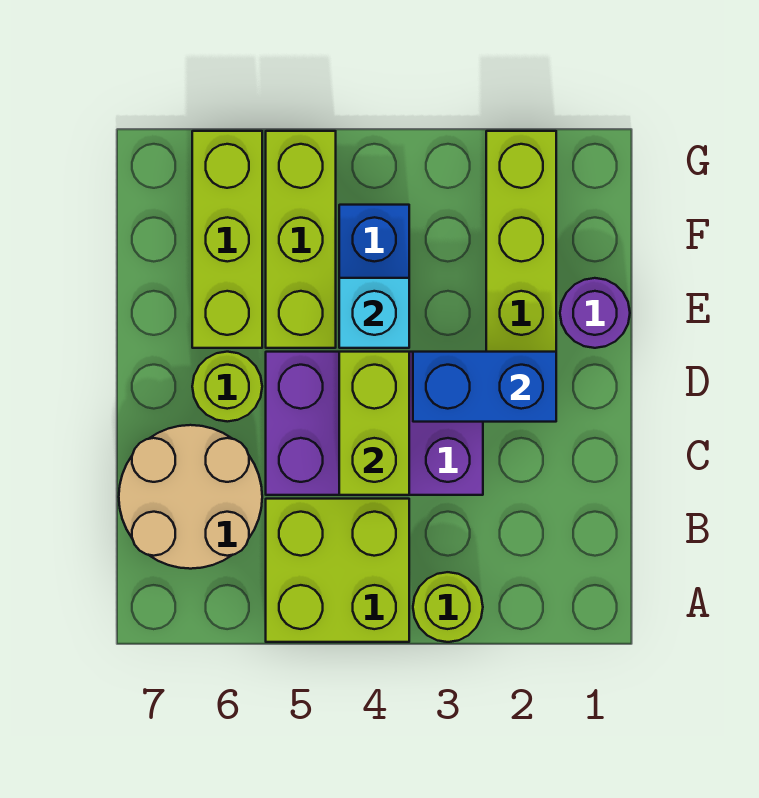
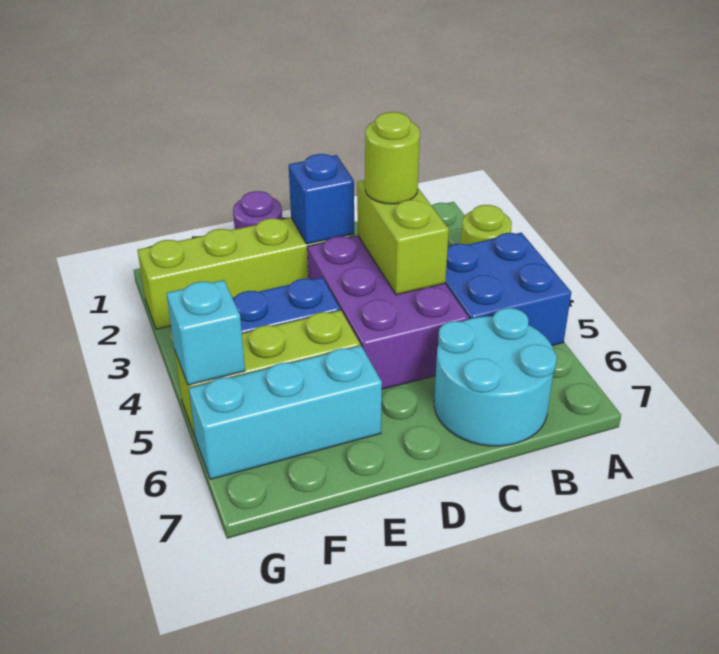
lime 2x2 brick [266,499,409,642] -> blue 2x2 brick [445,233,571,346]
tan 2x2 round brick [119,425,262,569] -> cyan 2x2 round brick [434,308,557,446]
lime 1x2 brick [339,352,409,495] -> lime 1x2 brick turned to [357,180,449,295]
blue 1x2 brick [413,352,556,422] -> blue 1x1 brick [289,154,354,244]
lime 1x1 round brick [192,352,262,422] -> lime 1x1 round brick moved to [365,112,420,204]
cyan 1x1 brick [339,278,409,348] -> cyan 1x1 brick moved to [166,280,245,385]
lime 1x3 brick [192,131,262,348] -> cyan 1x3 brick [189,346,382,479]

